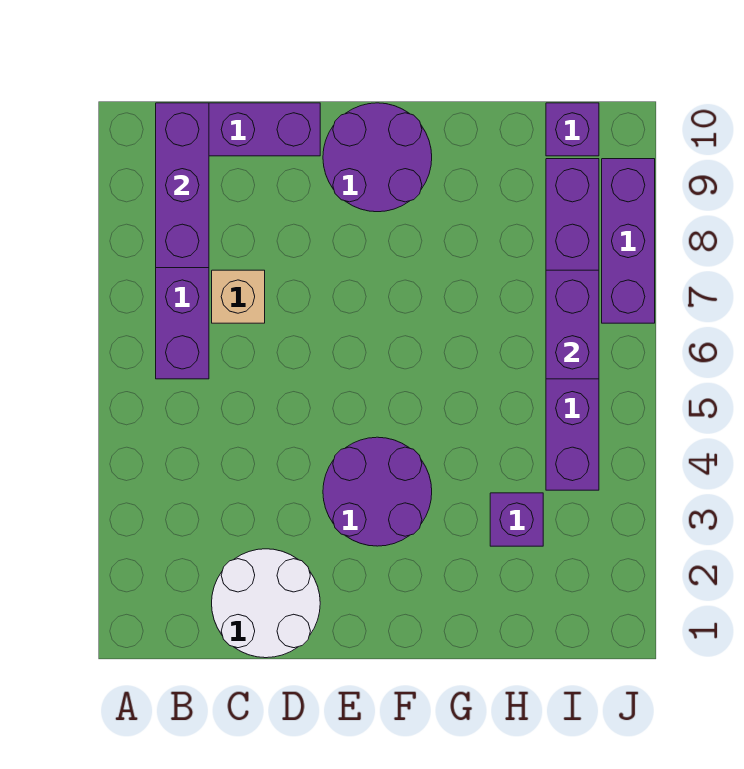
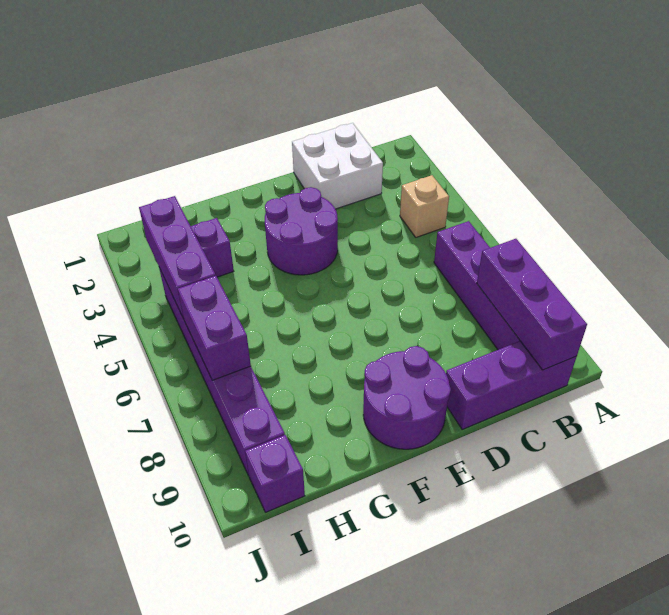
white 2x2 round brick [212,549,320,658] -> white 2x2 brick [292,123,383,209]
tan 1x1 brick [212,270,265,323] -> tan 1x1 brick moved to [400,175,449,237]
purple 1x3 brick [602,159,655,323] -> purple 1x3 brick moved to [139,196,216,319]

